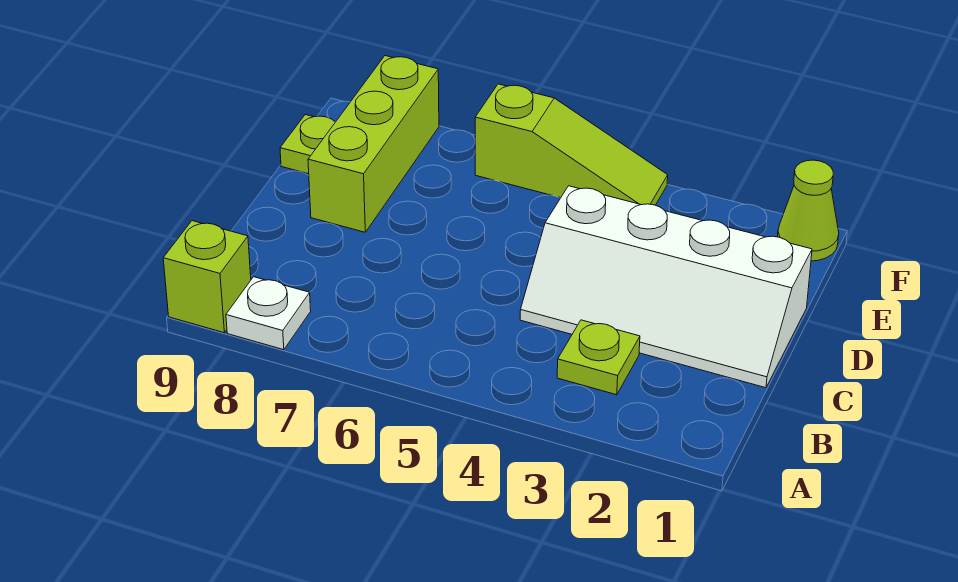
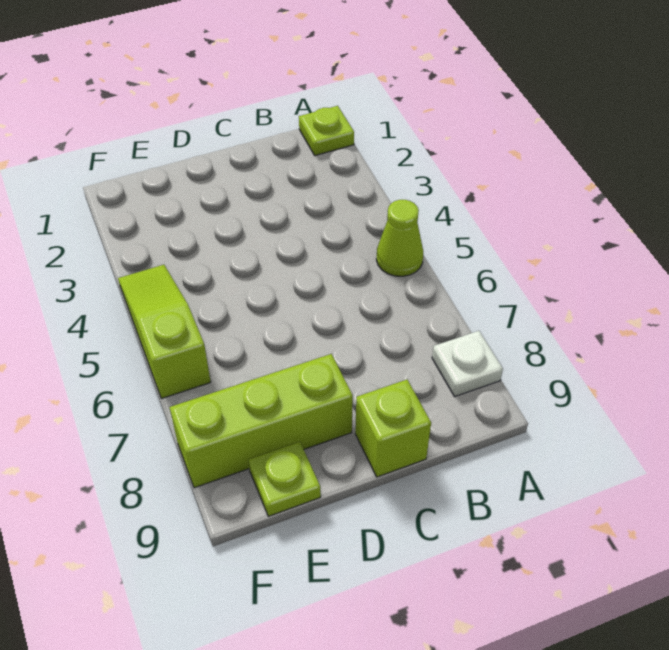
lime 1x1 brick [163,221,251,333] -> lime 1x1 brick moved to [355,380,431,477]
lime 1x1 plate [557,320,640,395] -> lime 1x1 plate moved to [299,106,354,156]
white 2x4 slope [520,186,812,388] -> none
lime 1x1 cone [778,160,839,261] -> lime 1x1 cone moved to [376,200,423,276]

